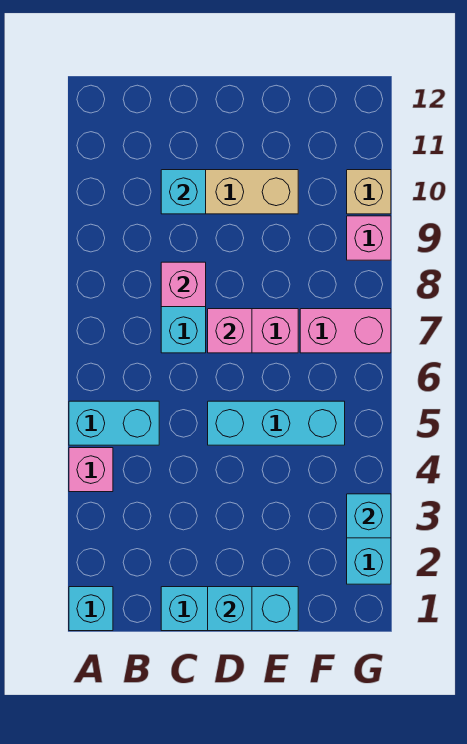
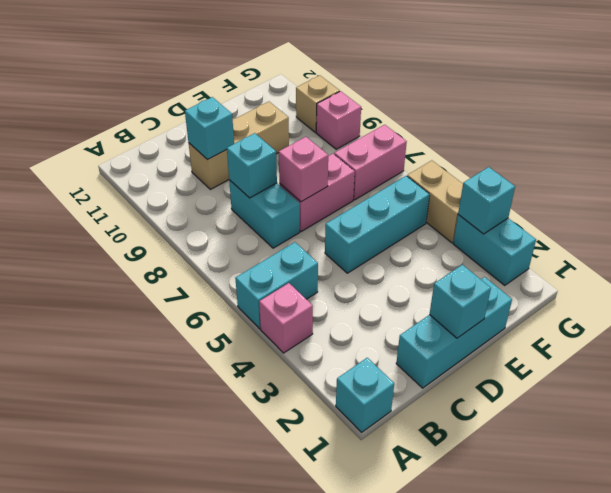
pink 1x1 brick [161,262,206,307] -> cyan 1x1 brick [227,133,277,198]
none -> tan 1x2 brick [407,160,463,243]

